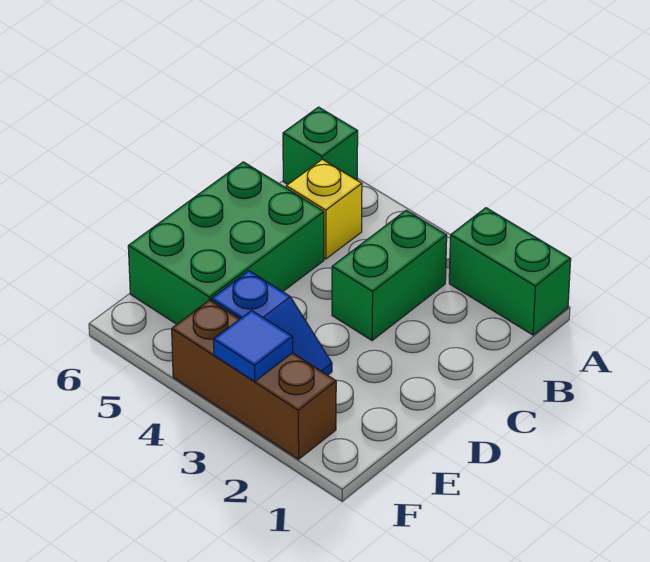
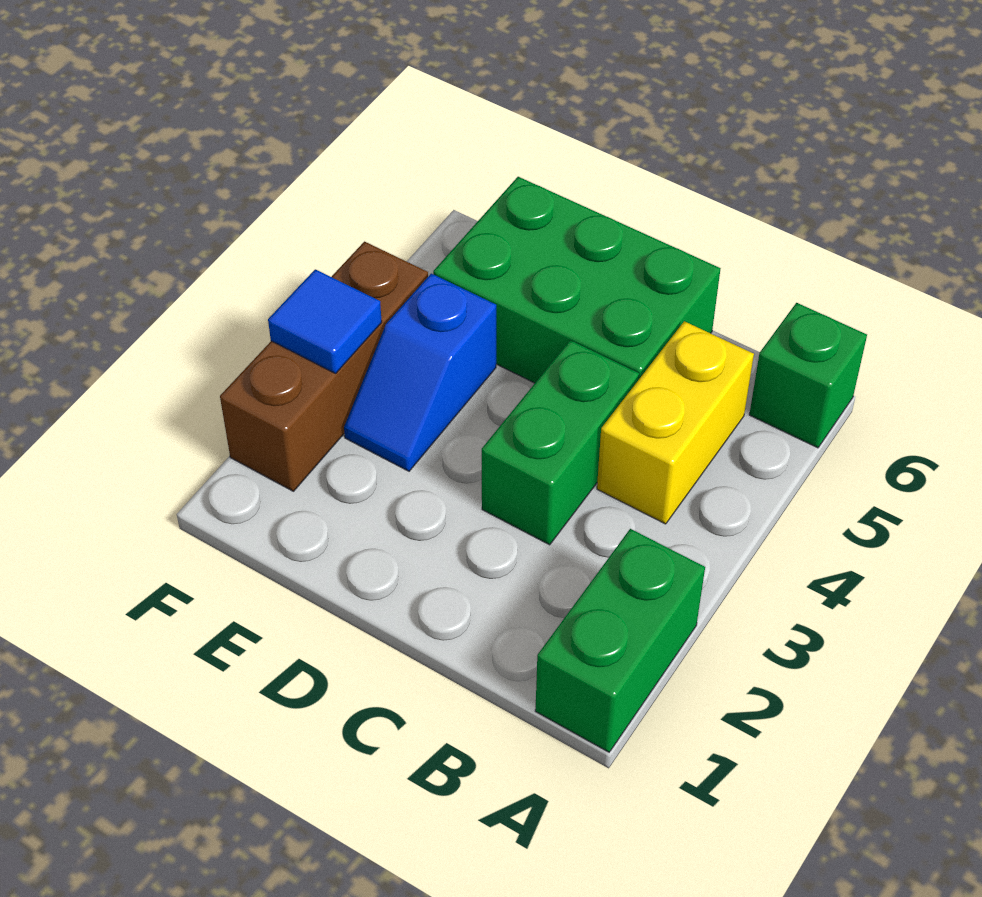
green 1x2 brick [332,210,447,341] -> green 1x2 brick turned to [482,340,639,545]
yellow 1x1 brick [286,159,362,259] -> yellow 1x2 brick [597,321,754,524]

